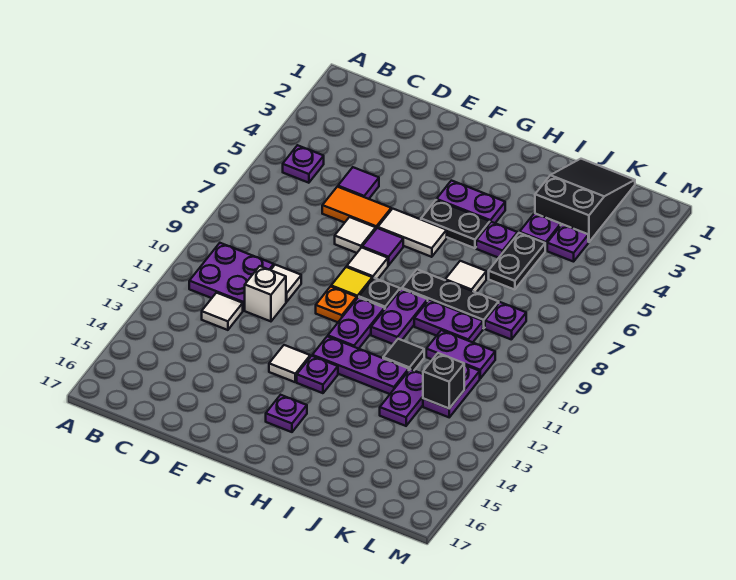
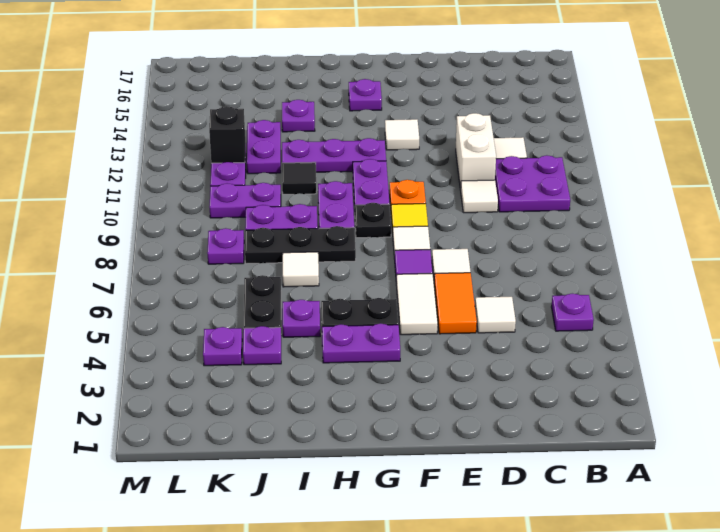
purple 1x1 tile [338,167,379,199] -> white 1x1 tile [475,297,516,333]
orange 1x2 tile [322,187,391,229] -> orange 1x2 tile turned to [434,273,477,334]
white 1x1 brick [245,266,286,321] -> white 1x2 brick [456,113,496,190]
white 1x2 tile [378,209,447,257] -> white 1x2 tile turned to [396,274,438,335]
purple 1x1 plate [297,356,338,393] -> purple 1x1 plate moved to [282,100,315,132]
black 2x3 slope [535,159,635,242] -> none

